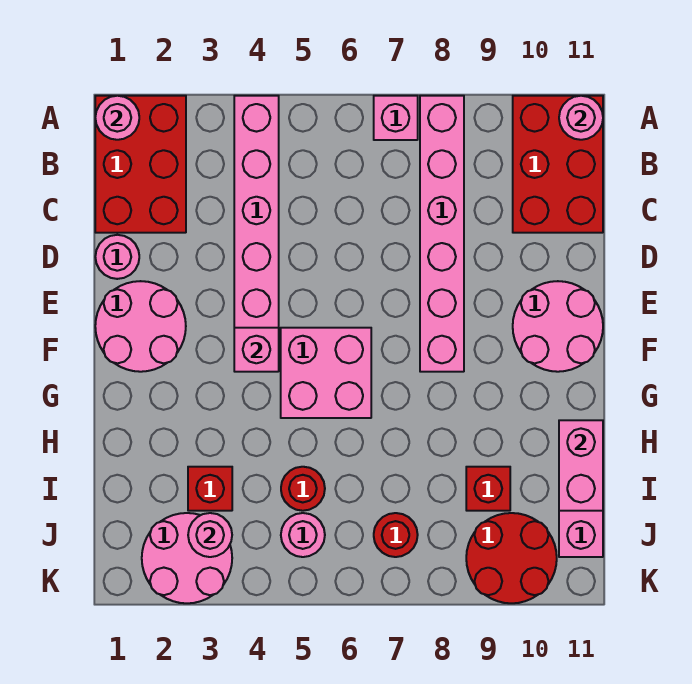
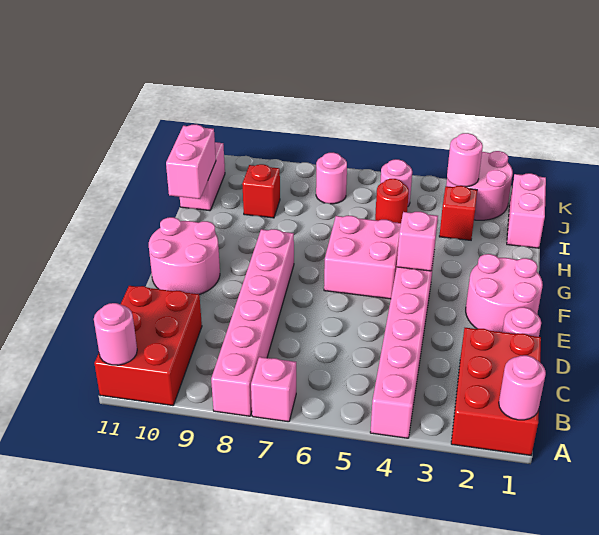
none -> pink 1x2 brick [507,173,546,248]
red 1x1 round brick [374,513,418,557] -> pink 1x1 round brick [316,152,347,204]
red 2x2 round brick [466,513,557,603] -> none

